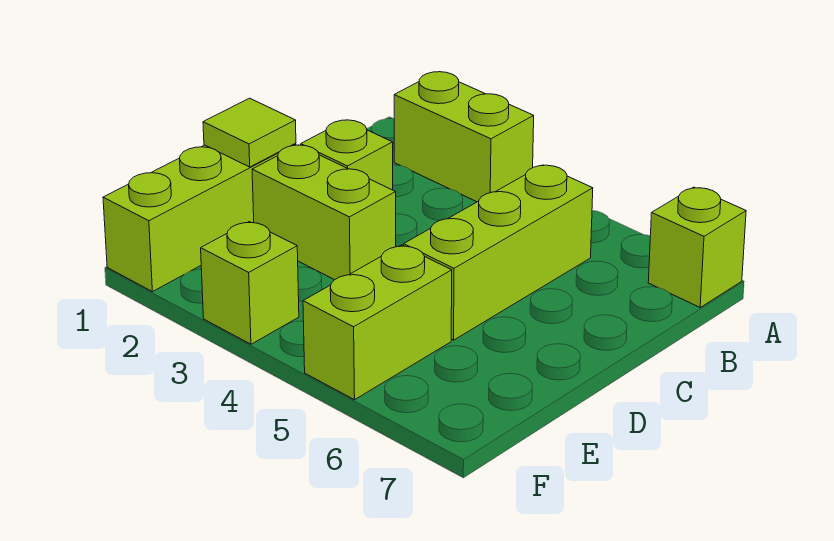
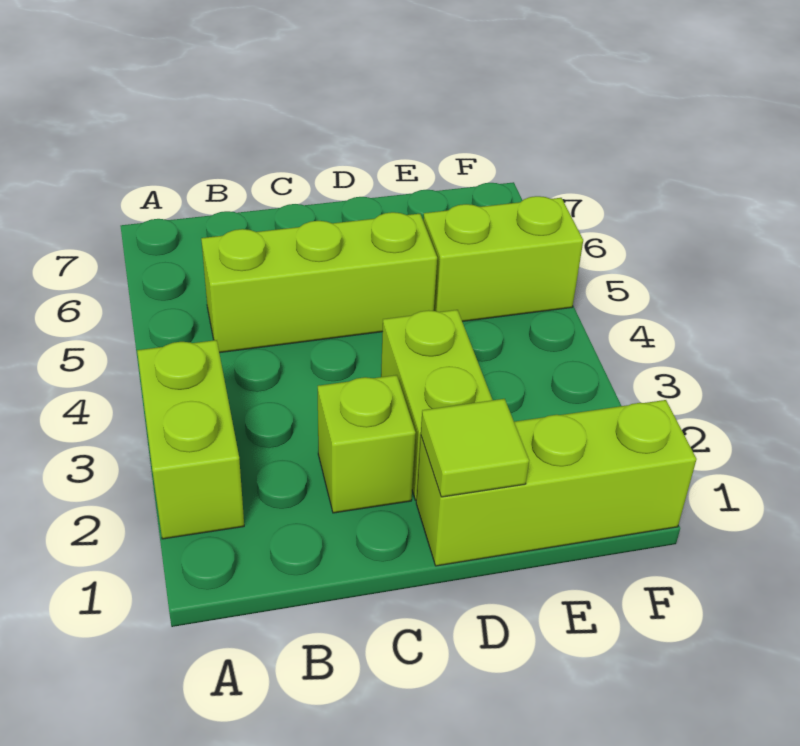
lime 1x1 brick [648,187,746,307] -> none
lime 1x1 brick [201,222,299,344] -> none

